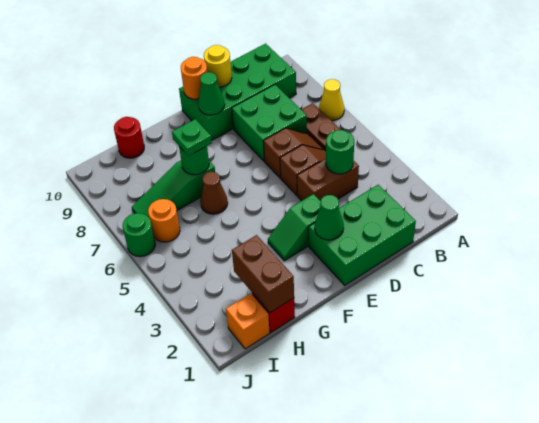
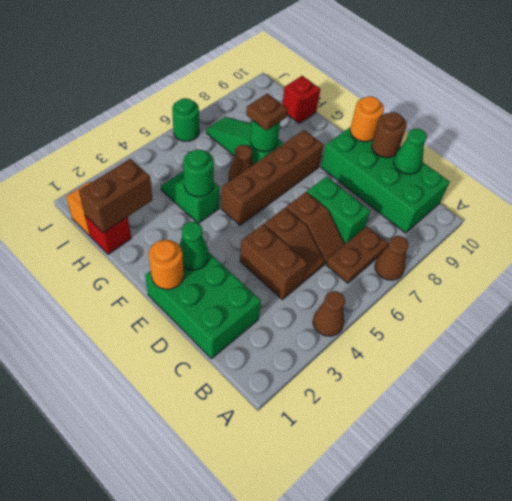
none -> brown 1x1 cone [313,291,345,336]
yellow 1x1 cone [319,79,344,121] -> brown 1x1 cone [375,236,409,280]
green 1x1 round brick [326,130,354,174] -> green 1x1 round brick moved to [183,149,214,197]
green 2x2 brick [232,85,307,161] -> green 1x2 brick [307,177,370,244]
yellow 1x1 round brick [204,45,232,87] -> brown 1x1 round brick [372,112,407,158]
green 1x2 slope [268,194,321,261] -> green 1x2 slope moved to [161,172,220,223]
green 1x1 cone [198,72,225,115] -> green 1x1 cone moved to [394,129,427,174]
none -> brown 1x4 brick [221,130,324,225]
green 1x1 plate [172,119,212,156] -> brown 1x1 plate [246,93,288,131]
red 1x1 round brick [114,117,144,158] -> red 1x1 brick [282,76,320,123]
orange 1x1 round brick [148,199,180,242] -> orange 1x1 round brick moved to [149,240,184,289]

